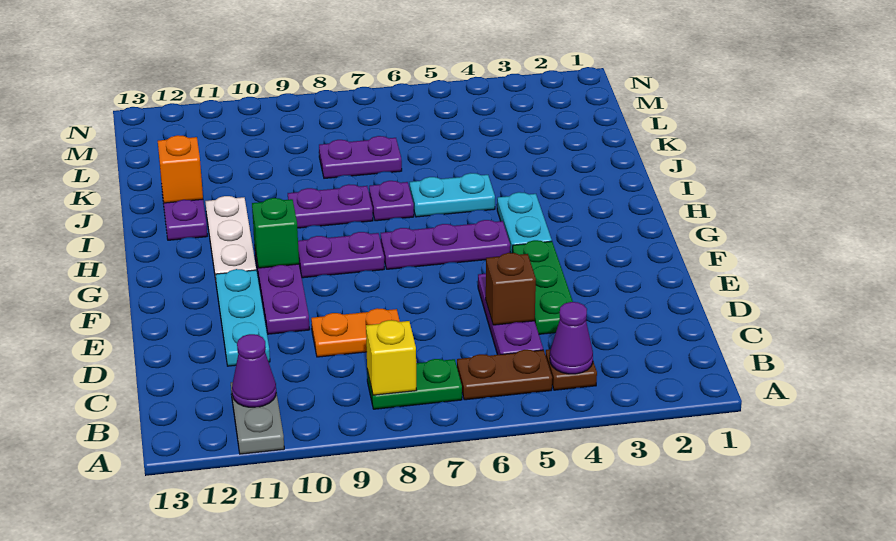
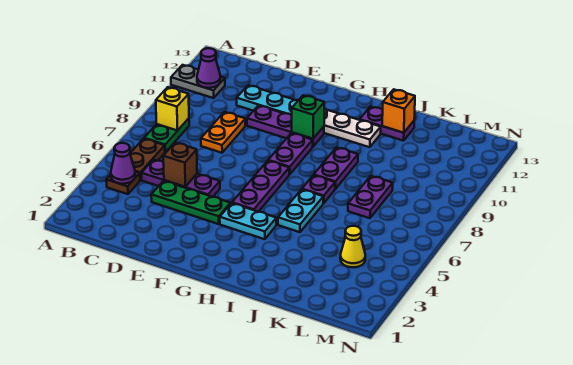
none -> yellow 1x1 cone [340,226,365,267]

